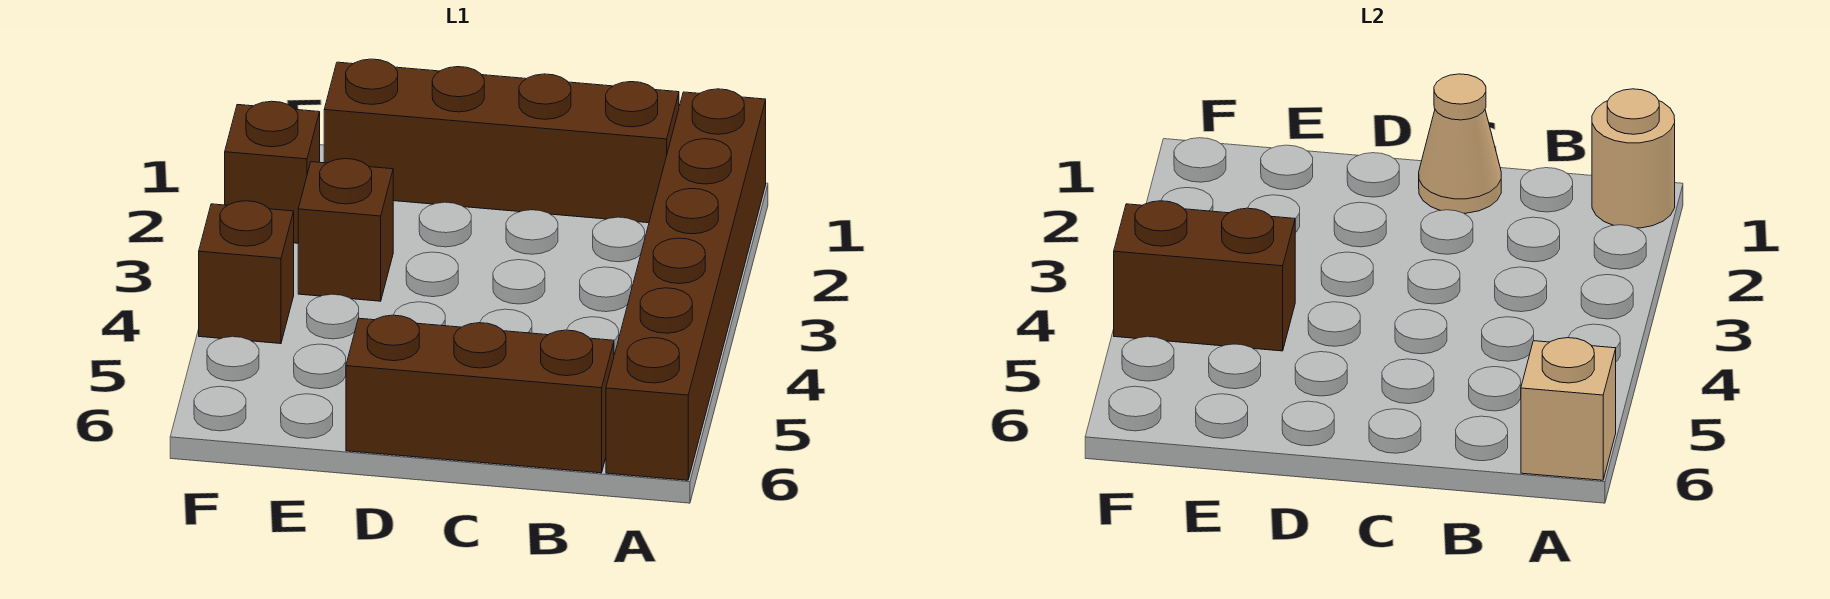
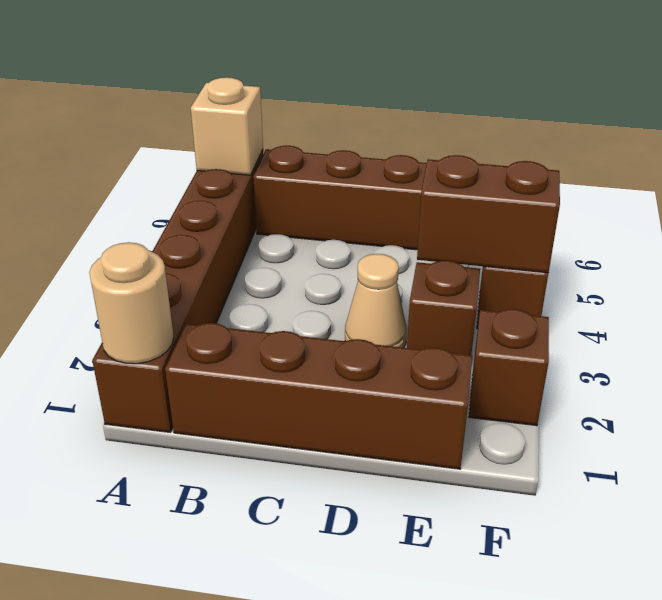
tan 1x1 cone [1419,74,1501,213] -> tan 1x1 cone moved to [345,254,407,348]

